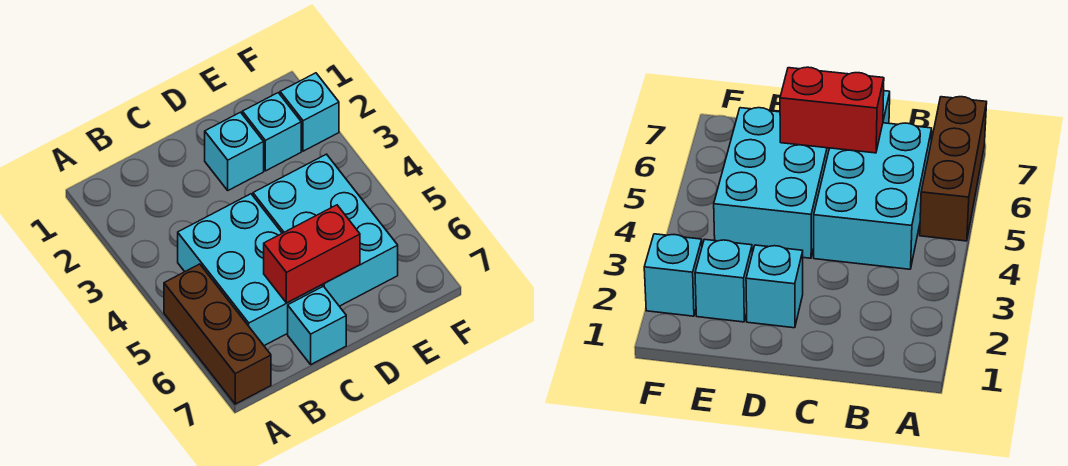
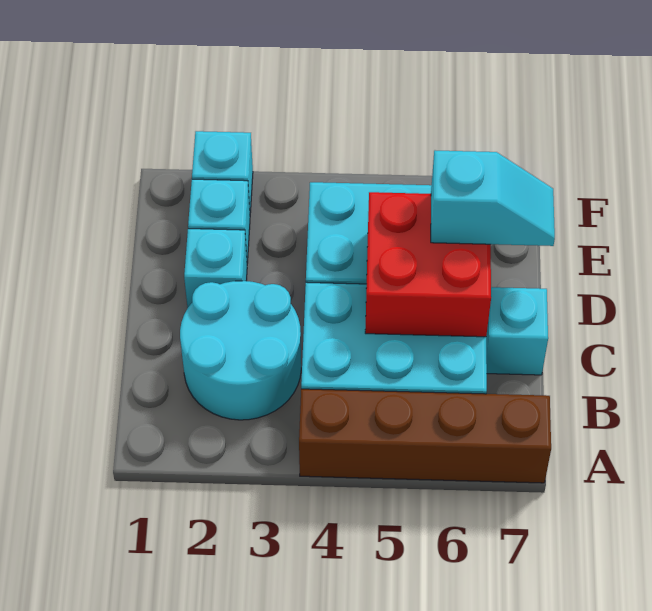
brown 1x3 brick [164,264,271,404] -> brown 1x4 brick [299,389,551,483]
none -> cyan 2x2 round brick [180,281,301,420]
red 1x2 brick [264,205,360,303] -> red 2x2 brick [365,192,491,337]
none -> cyan 1x2 slope [431,150,555,246]

